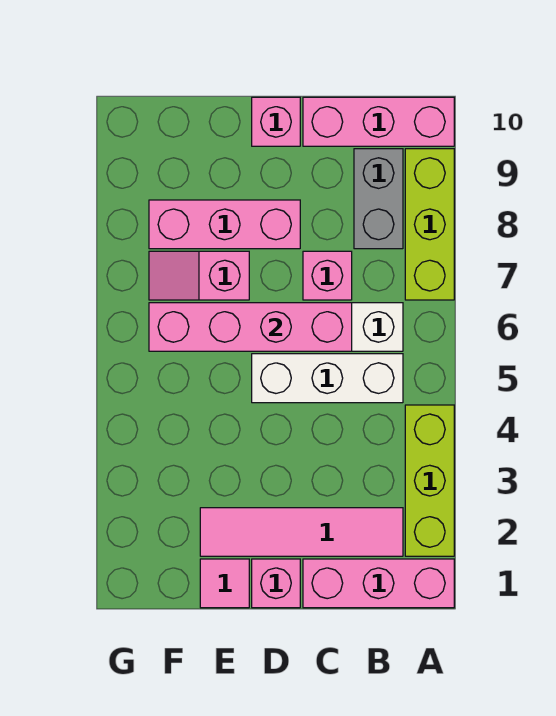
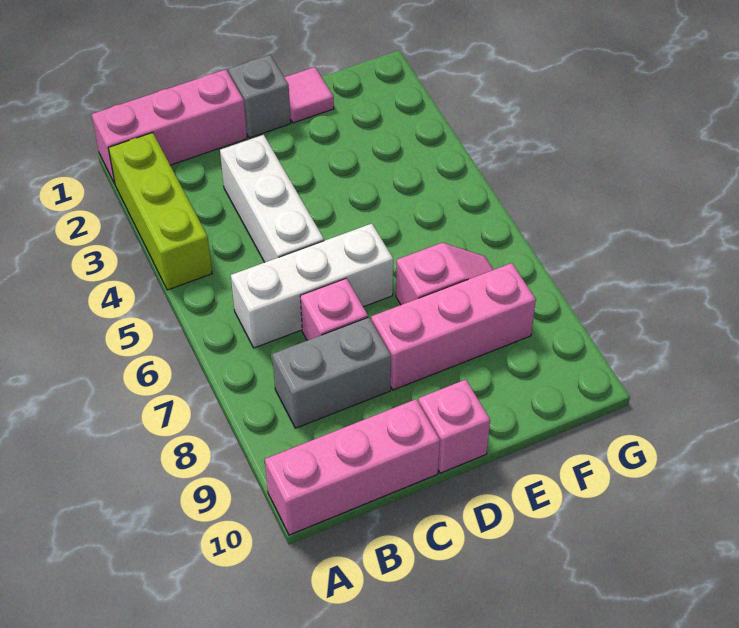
lime 1x3 brick [405,149,454,300] -> none
pink 1x4 tile [200,508,403,556] -> none
white 1x3 brick [252,354,403,403] -> white 1x3 brick turned to [220,135,324,262]
grey 1x2 brick [354,149,403,249] -> grey 1x2 brick turned to [272,317,391,428]
pink 1x4 brick [149,303,352,351] -> none
pink 1x1 brick [252,559,300,608] -> grey 1x1 brick [228,55,291,138]

